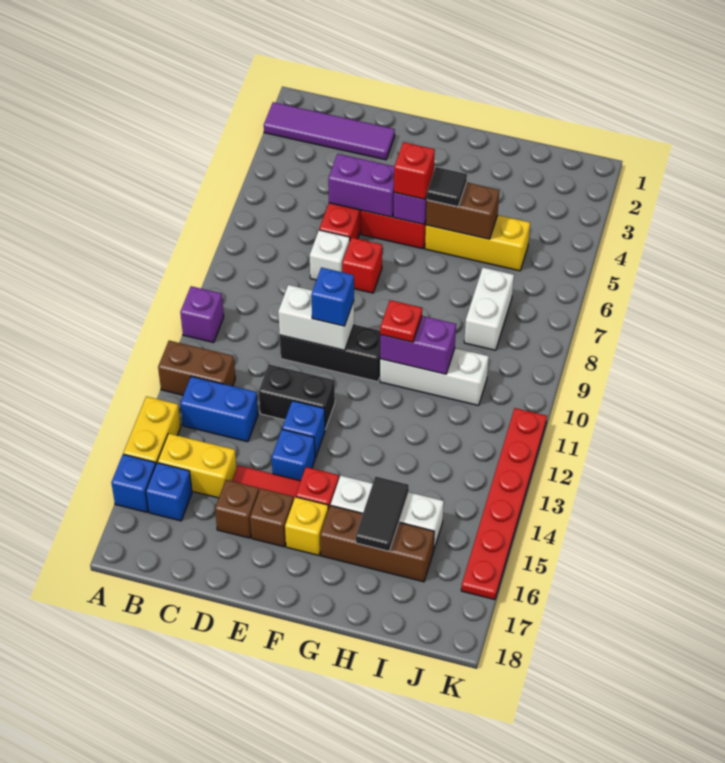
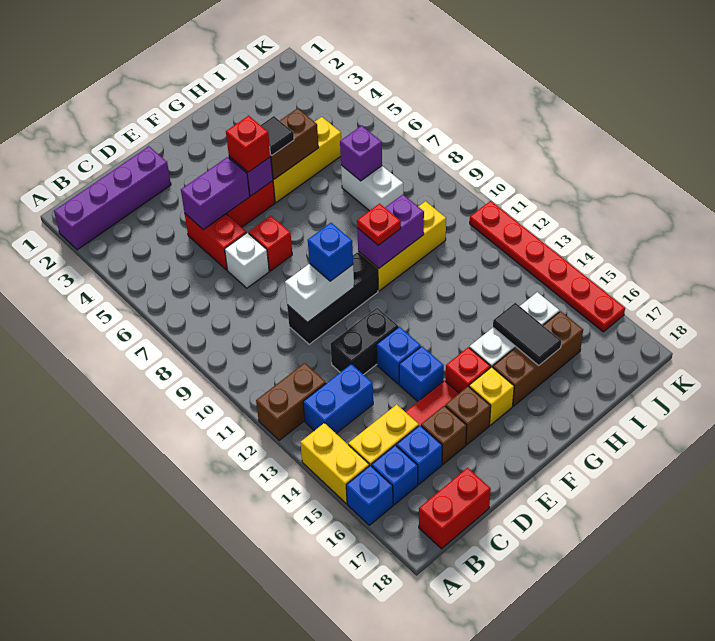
purple 1x4 tile [264,102,395,160] -> purple 1x4 brick [54,146,171,250]
purple 1x1 brick [180,286,224,343] -> purple 1x1 brick moved to [340,126,382,181]
none -> red 1x2 brick [419,468,491,549]
none -> blue 1x1 brick [396,425,442,484]
white 1x3 brick [380,348,489,405] -> yellow 1x3 brick [358,201,446,291]

